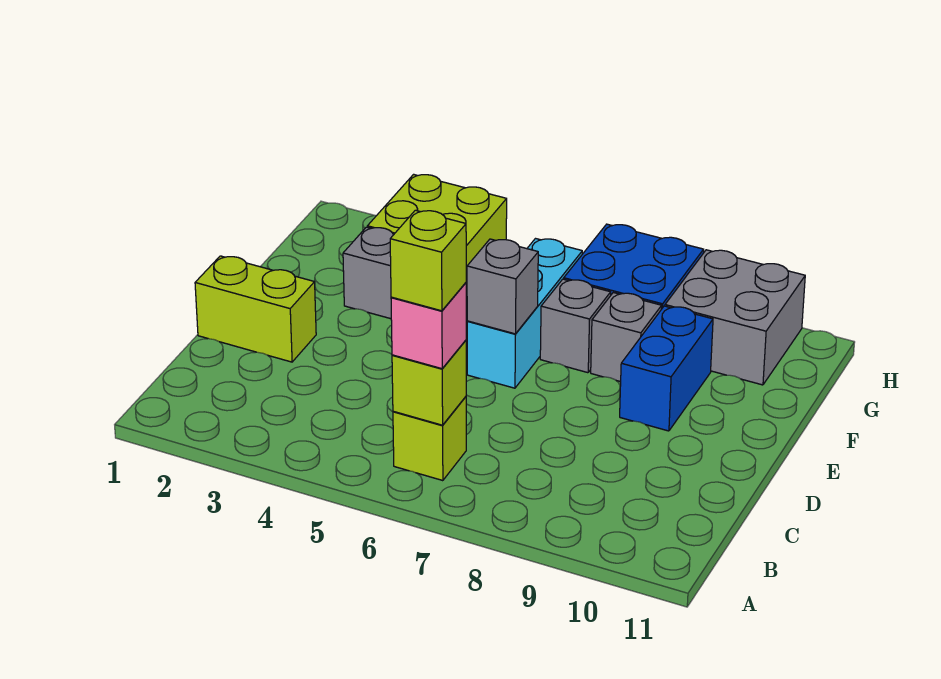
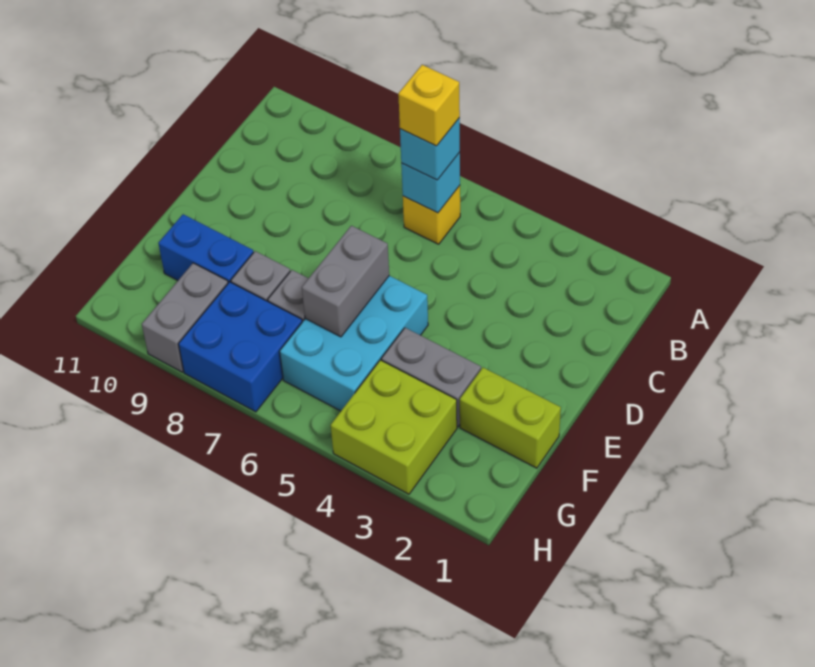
lime 1x1 brick [393,397,466,481] -> yellow 1x1 brick [403,186,460,244]
lime 1x1 brick [392,340,466,425] -> cyan 1x1 brick [401,153,460,213]
pink 1x1 brick [391,283,466,369] -> cyan 1x1 brick [400,118,460,180]
lime 1x1 brick [390,210,466,311] -> yellow 1x1 brick [398,65,460,146]
lime 1x2 brick [195,256,316,362] -> lime 1x2 brick moved to [460,368,561,468]
cyan 1x3 brick [467,239,582,388] -> cyan 2x3 brick [280,276,428,411]
grey 1x1 brick [467,239,538,334] -> grey 1x2 brick [302,226,389,337]
blue 1x2 brick [620,306,713,431] -> blue 1x2 brick turned to [158,214,254,283]
grey 2x2 brick [665,250,805,385] -> grey 1x2 brick [142,263,228,372]

